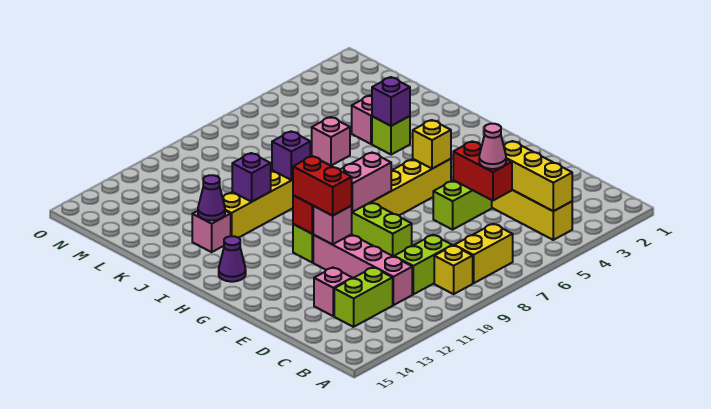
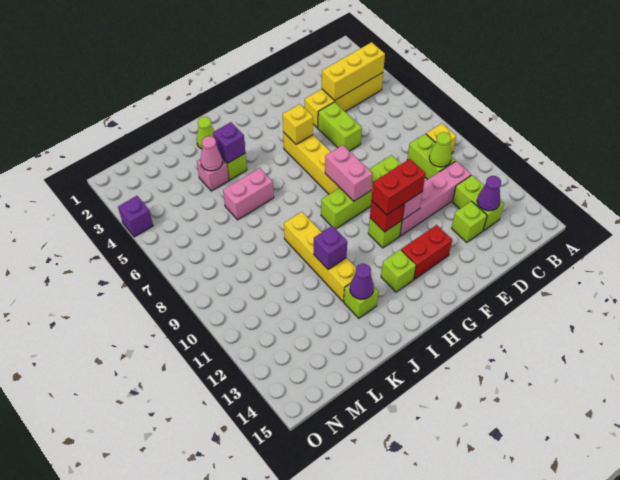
yellow 1x2 brick [454,224,513,283] -> none
none -> lime 1x1 cone [429,132,451,167]
red 1x2 brick [453,141,512,201] -> red 1x2 brick moved to [401,225,452,279]
pink 1x1 cone [479,124,506,169] -> pink 1x1 cone moved to [200,136,223,171]
pink 1x1 brick [314,268,352,316] -> lime 1x1 brick [452,201,487,243]
none -> lime 1x1 brick [381,250,416,292]
purple 1x1 cone [219,236,246,282] -> purple 1x1 cone moved to [477,176,501,211]
none -> lime 1x1 cone [197,117,214,149]
purple 1x1 brick [272,131,310,180] -> purple 1x1 brick moved to [118,196,153,237]
pink 1x1 brick [192,211,231,252] -> lime 1x1 brick [344,284,378,318]
pink 1x1 brick [312,117,350,166] -> pink 1x2 brick [223,168,274,220]

